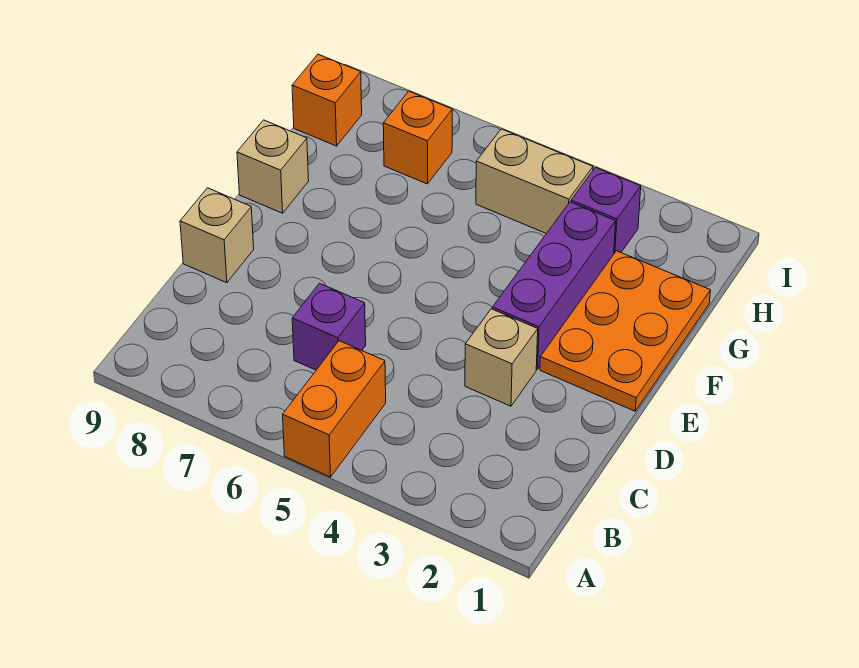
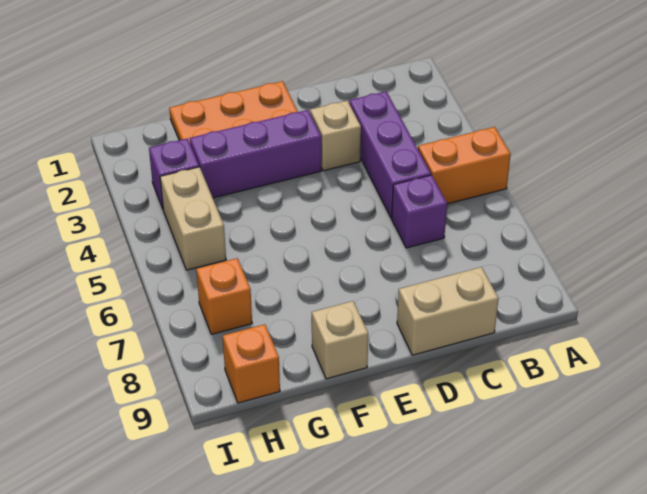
none -> purple 1x3 brick [349,91,431,218]
tan 1x1 brick [180,188,254,283] -> tan 1x2 brick [397,267,499,355]

